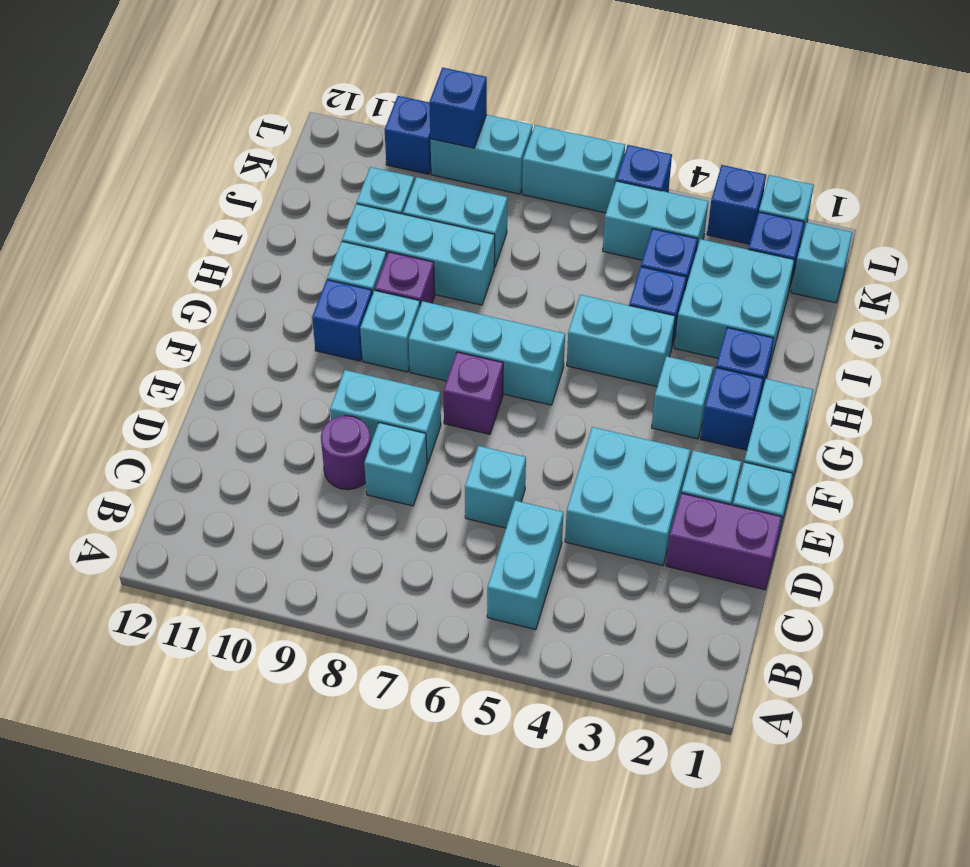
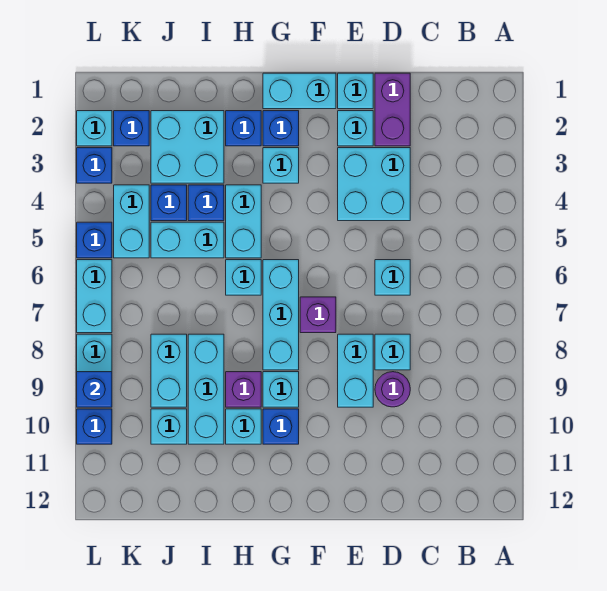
cyan 1x2 brick [487,500,563,630] -> cyan 1x2 brick moved to [151,222,224,258]
cyan 1x1 brick [791,222,852,303] -> cyan 1x1 brick moved to [226,260,261,295]

